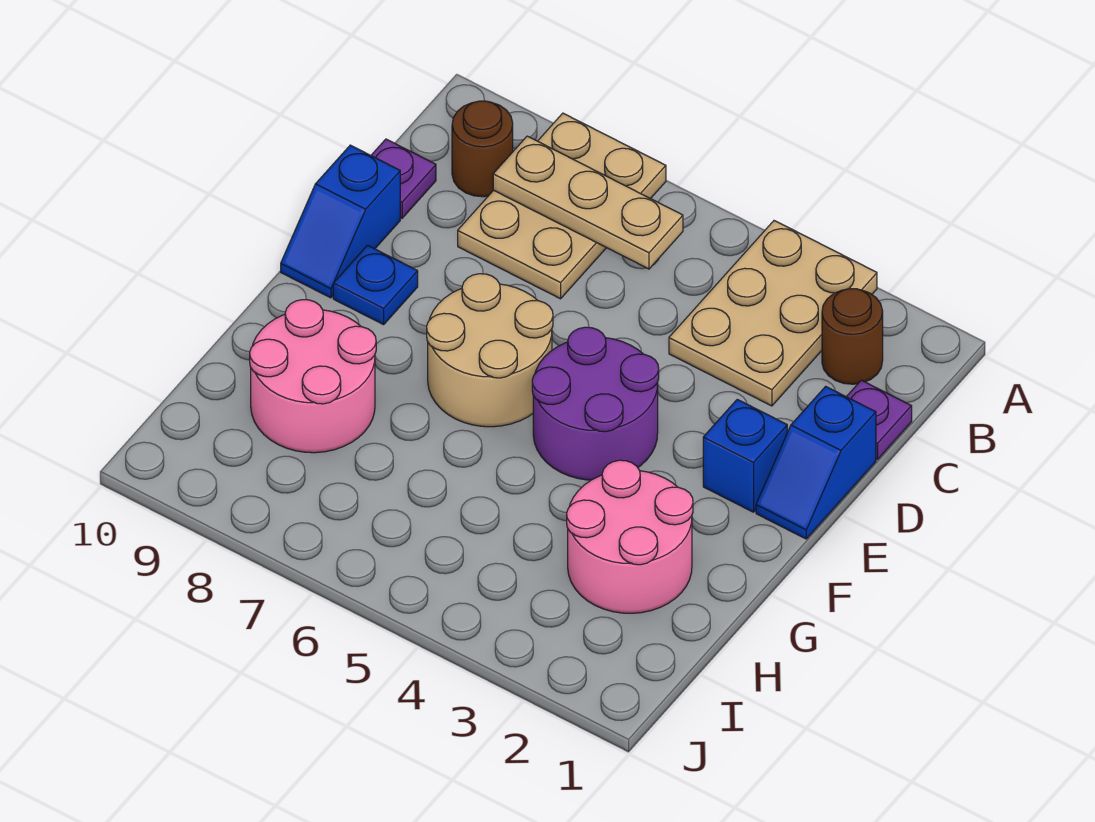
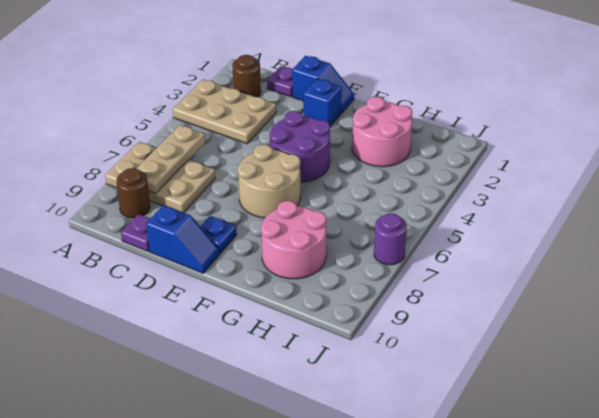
none -> purple 1x1 round brick [374,213,407,265]

